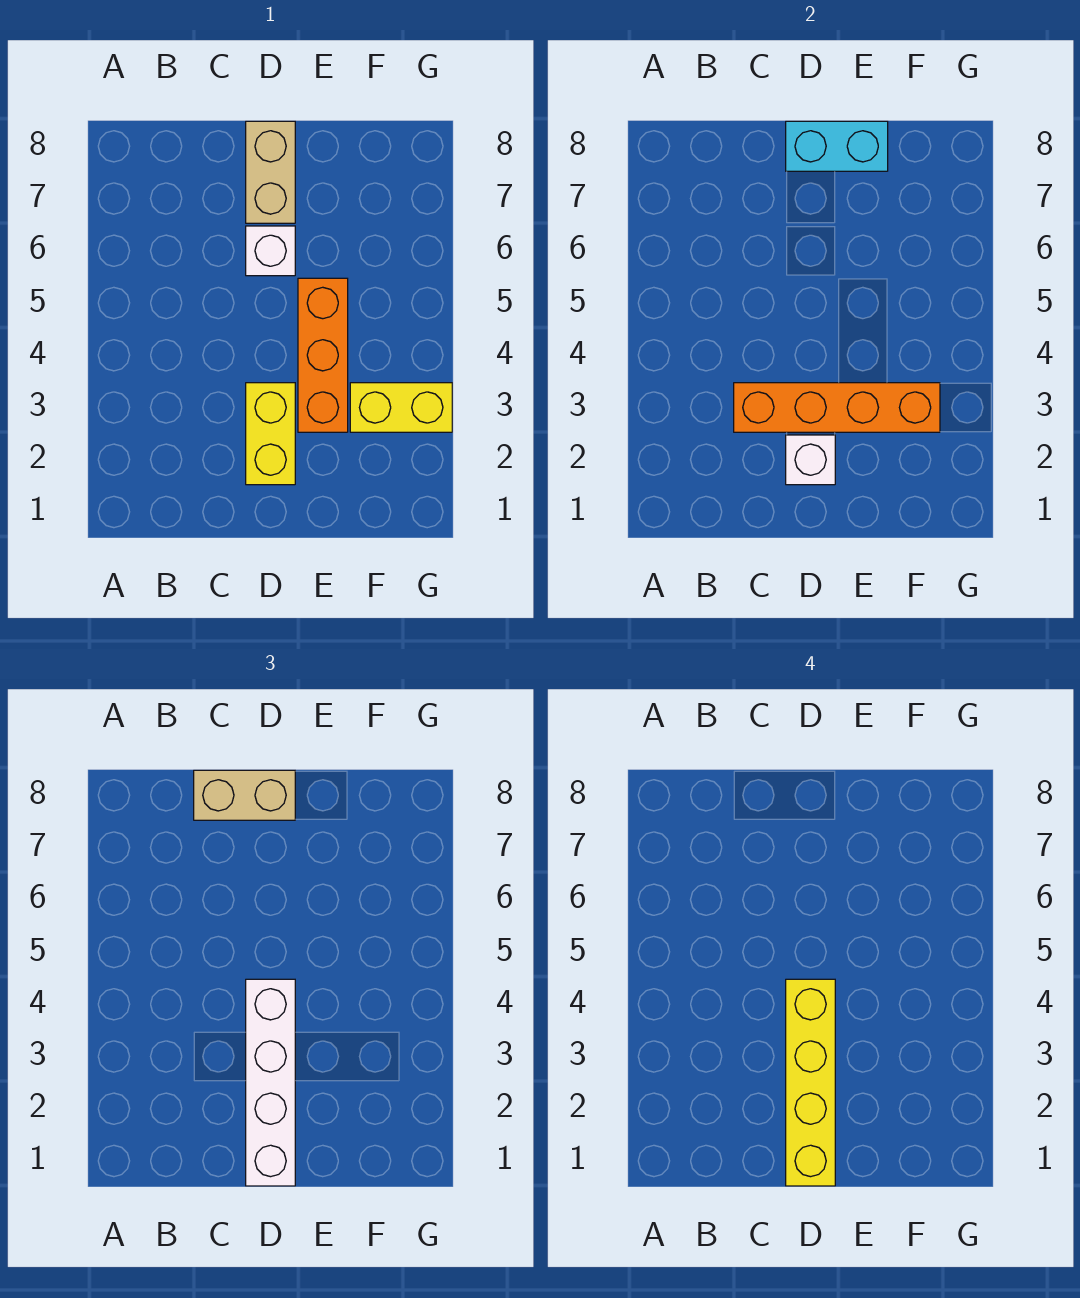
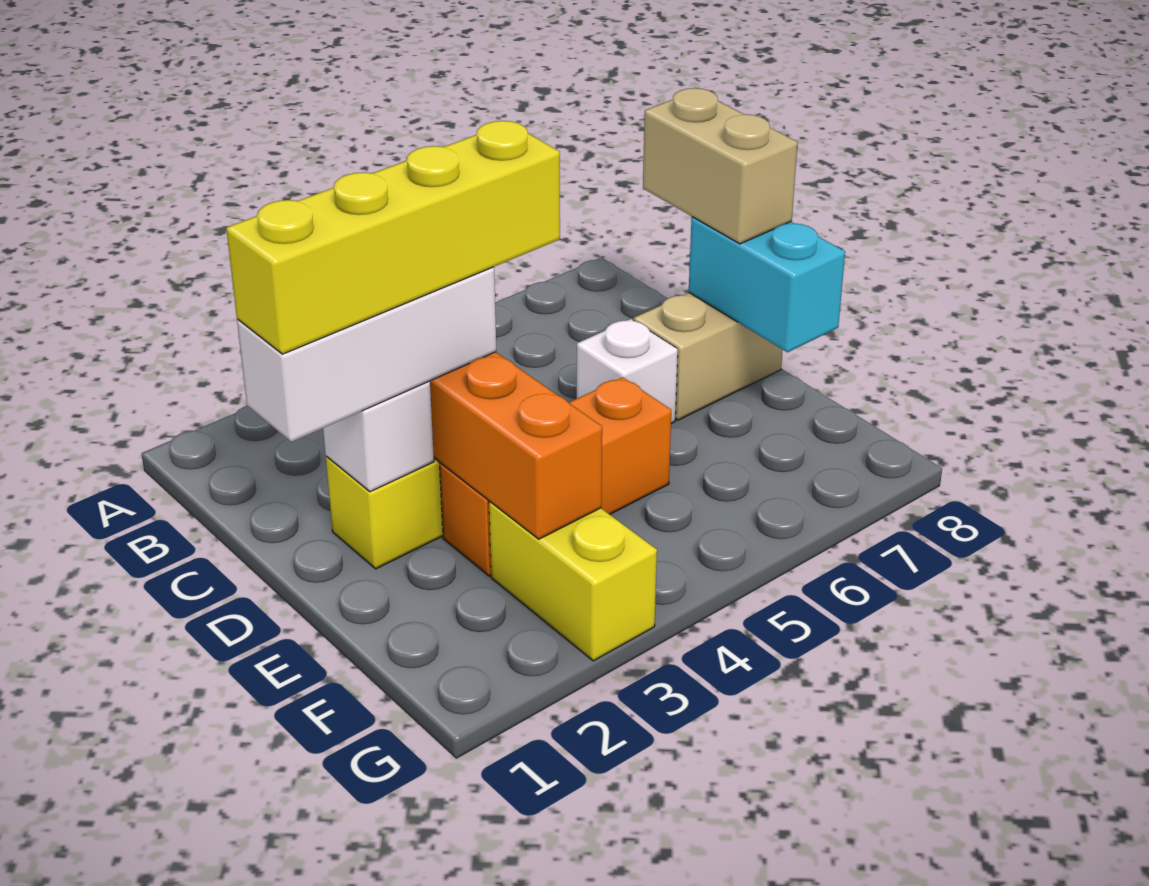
white 1x4 brick [246,979,295,1186] -> white 1x3 brick [237,267,496,442]

